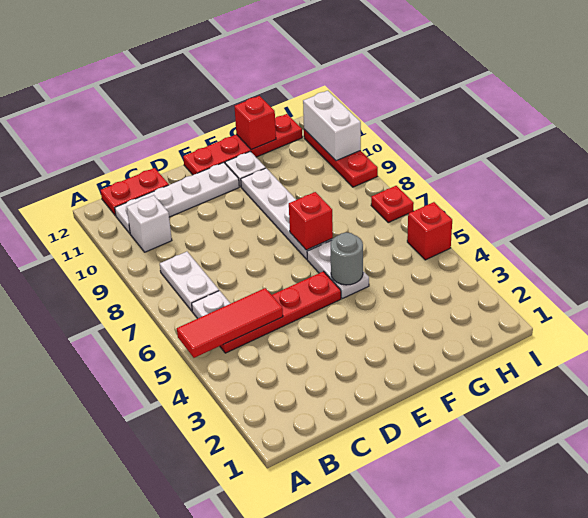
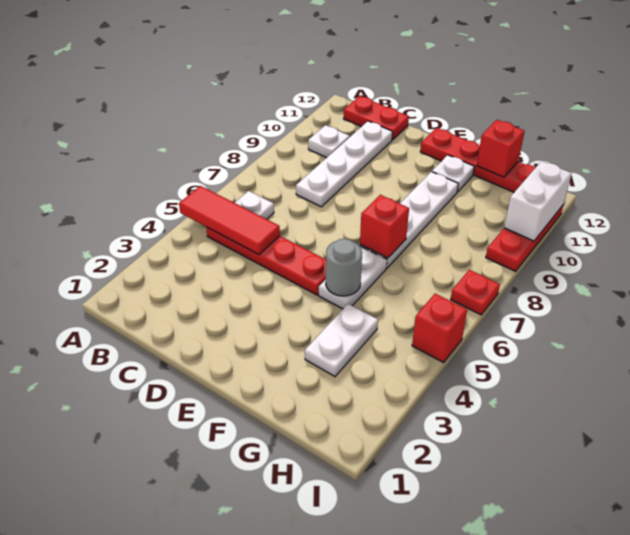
white 1x2 plate [160,252,219,311] -> white 1x2 plate moved to [305,304,378,376]
white 1x1 brick [127,195,172,252] -> white 1x1 plate [308,125,350,158]
white 1x4 plate [115,162,239,233] -> white 1x4 plate turned to [296,121,393,207]

